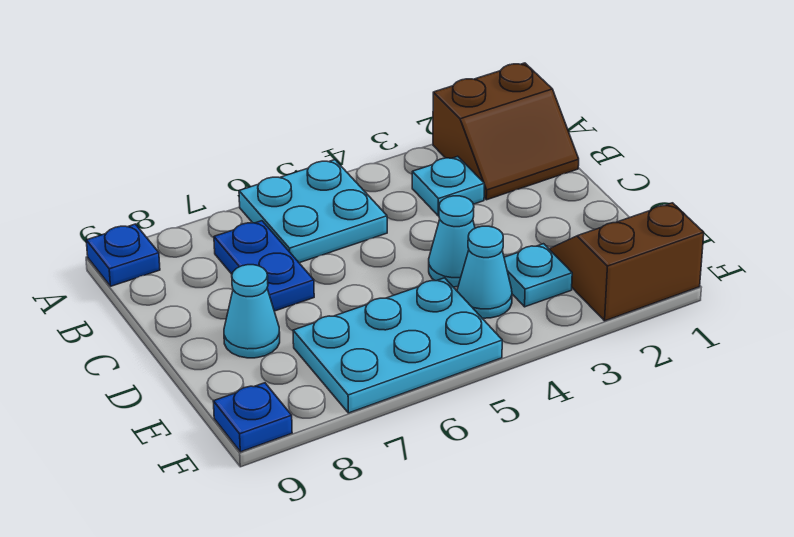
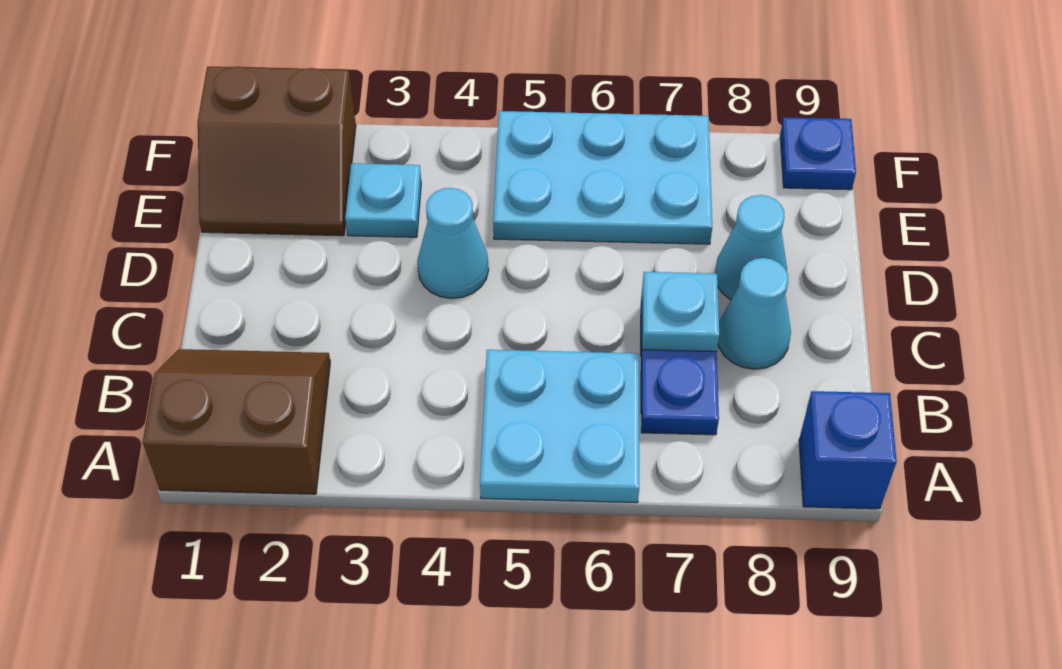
blue 1x1 plate [86,224,160,286] -> blue 1x1 brick [799,391,897,509]
cyan 1x1 plate [412,156,484,216] -> cyan 1x1 plate moved to [642,272,719,352]
cyan 1x1 cone [457,226,512,318] -> cyan 1x1 cone moved to [718,258,791,369]

